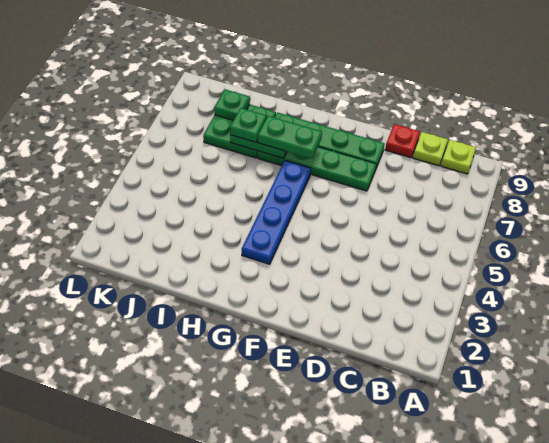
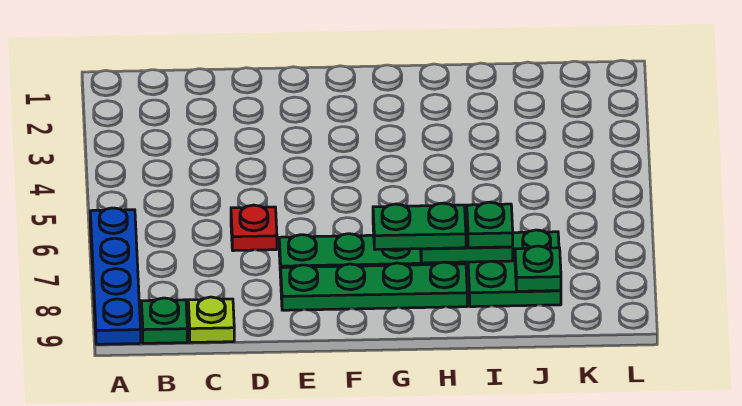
lime 1x1 plate [441,140,476,174] -> green 1x1 plate [141,298,187,343]
red 1x1 plate [385,124,420,158] -> red 1x1 plate moved to [231,205,277,251]
blue 1x4 plate [242,160,311,264] -> blue 1x4 plate moved to [90,208,141,344]

